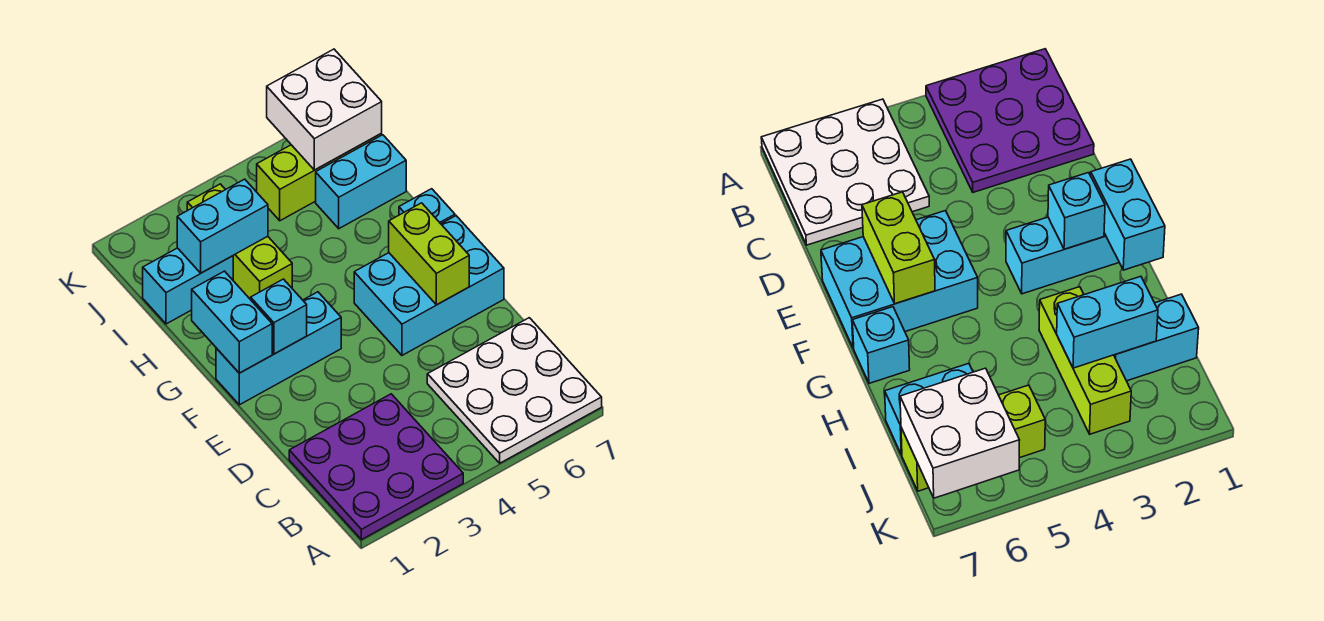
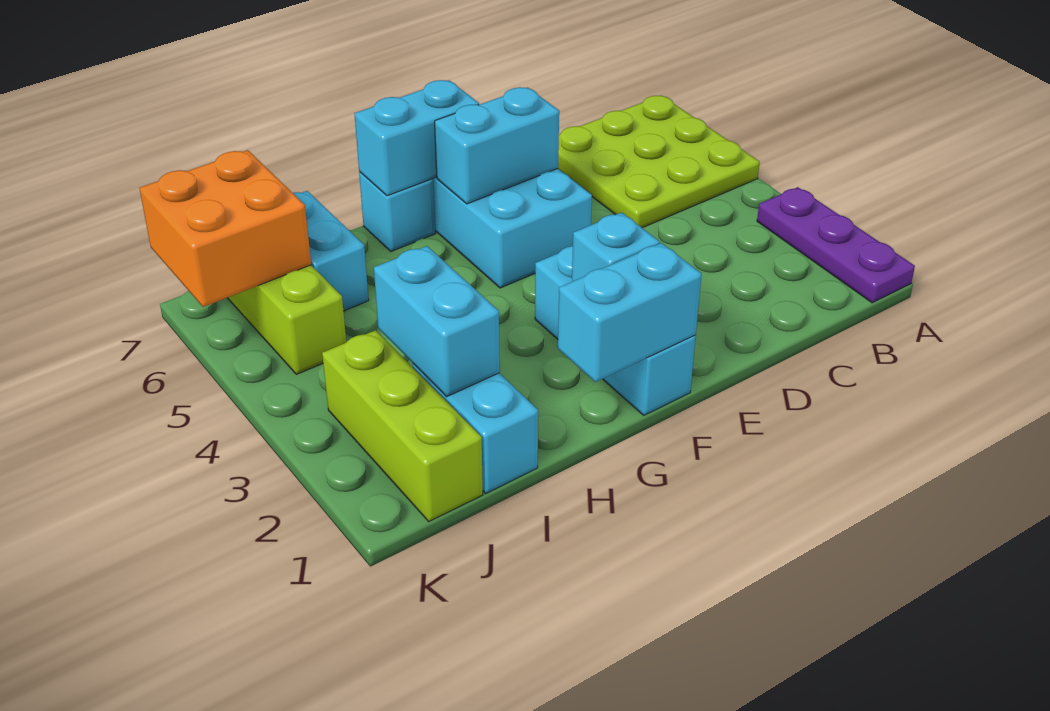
purple 3x3 plate [289,394,463,540] -> purple 1x3 plate [757,187,915,303]
white 3x3 plate [427,318,602,463] -> lime 3x3 plate [558,96,760,228]
lime 1x2 brick [389,203,469,305] -> cyan 1x2 brick [435,87,559,204]
none -> cyan 1x2 brick [355,80,479,196]
lime 1x3 brick [187,184,292,300] -> lime 1x3 brick turned to [322,330,483,521]
white 2x2 brick [267,49,382,170] -> orange 2x2 brick [139,150,311,307]

